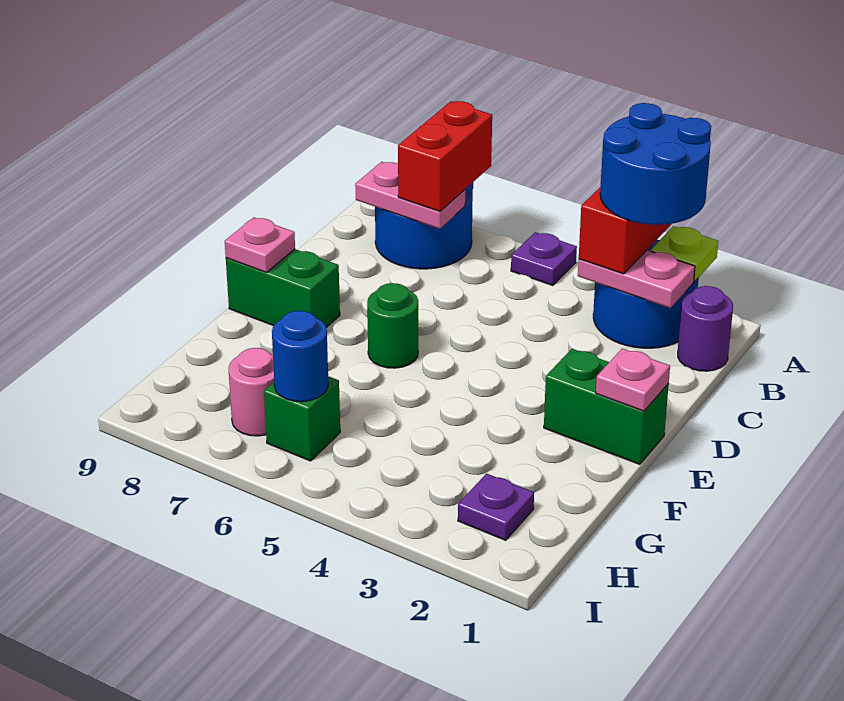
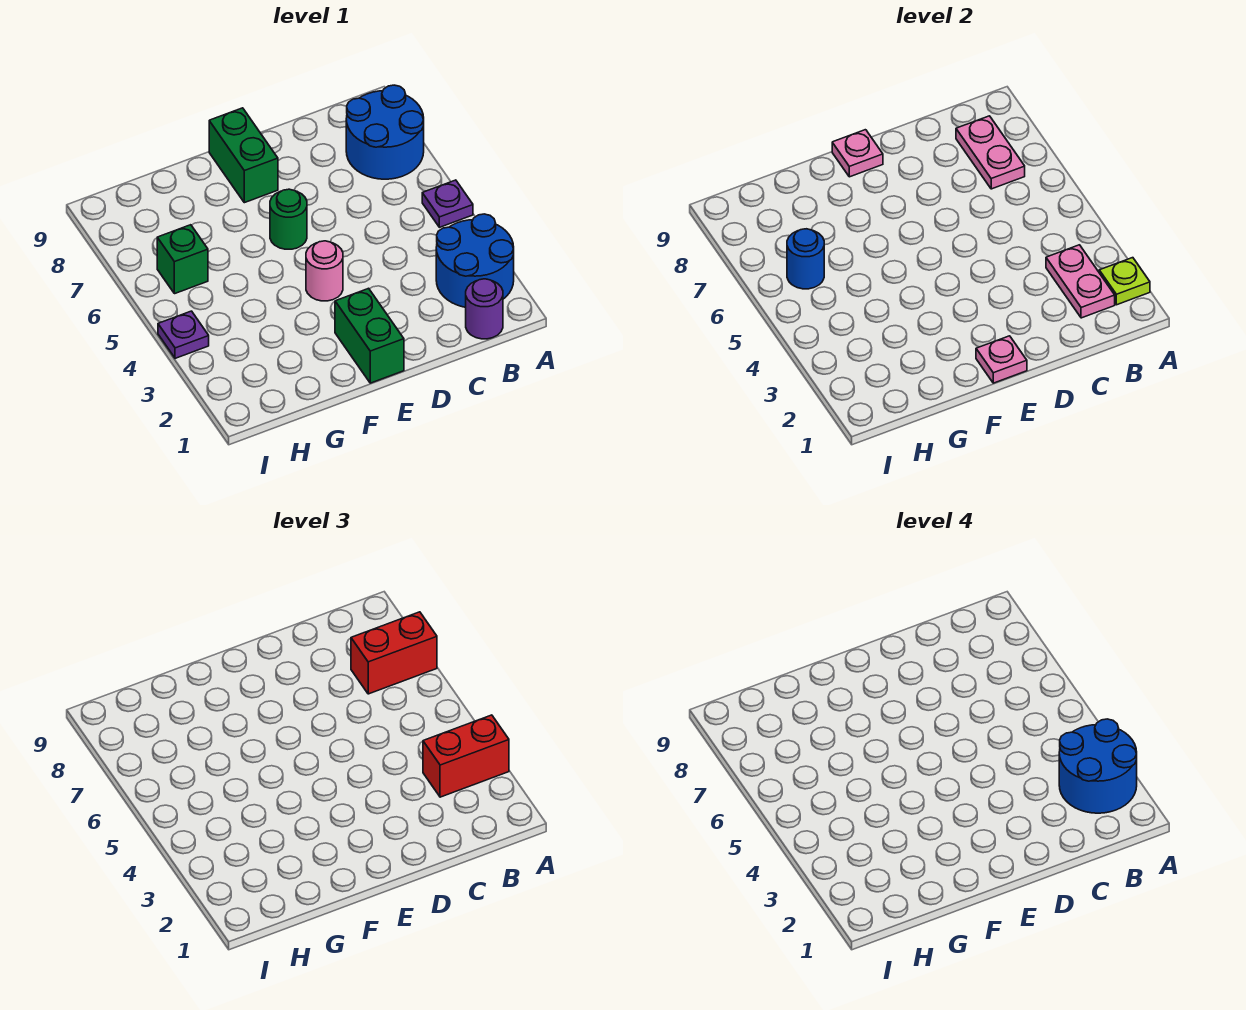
purple 1x1 plate [458,474,534,540] -> purple 1x1 plate moved to [158,311,209,358]
pink 1x1 round brick [229,348,274,436] -> pink 1x1 round brick moved to [306,241,343,301]

